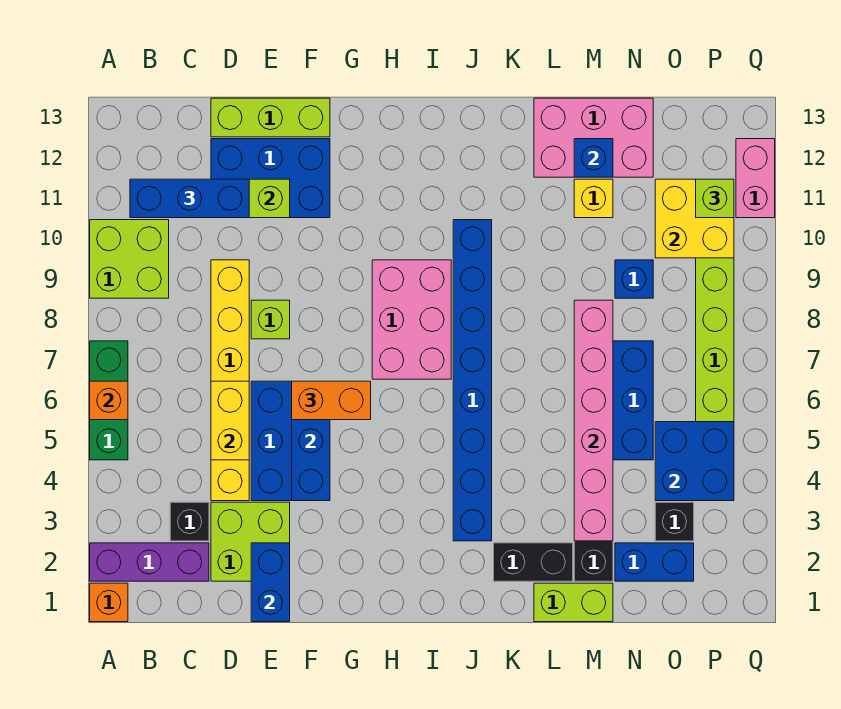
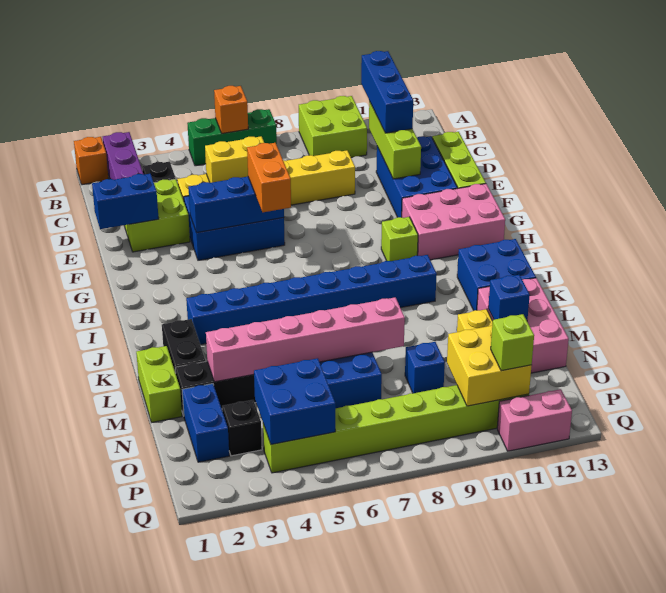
lime 1x1 brick [251,300,290,339] -> lime 1x1 brick moved to [381,217,418,261]
pink 2x3 brick [372,260,451,379] -> pink 2x3 brick moved to [402,184,505,260]
none -> blue 2x2 brick [457,239,536,310]

